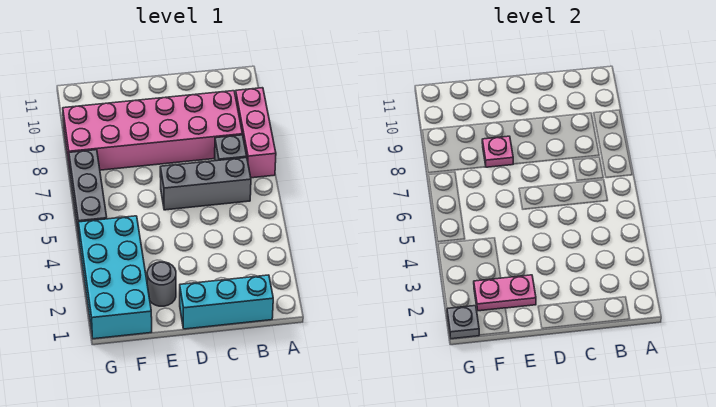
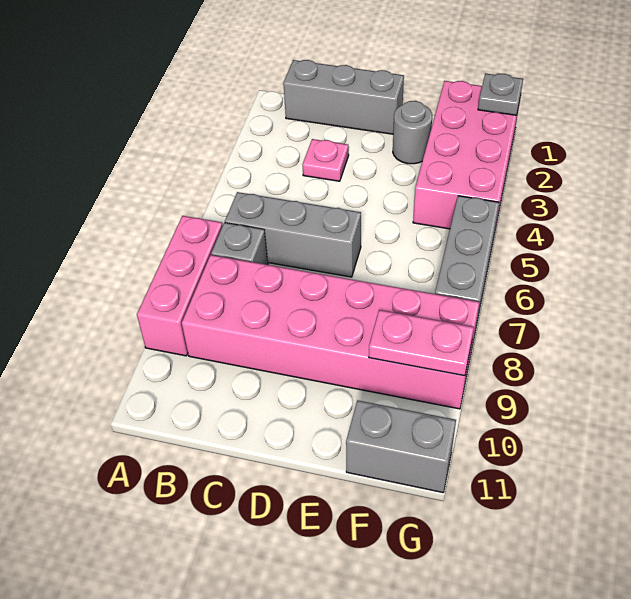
cyan 1x3 brick [180,275,273,329] -> grey 1x3 brick [283,60,404,134]
pink 1x2 plate [474,275,536,311] -> pink 1x2 plate moved to [369,310,474,376]
pink 1x1 plate [482,136,513,167] -> pink 1x1 plate moved to [302,139,349,181]
cyan 2x4 brick [78,216,152,339] -> pink 2x4 brick [413,81,520,229]
none -> grey 1x2 brick [346,400,456,493]

